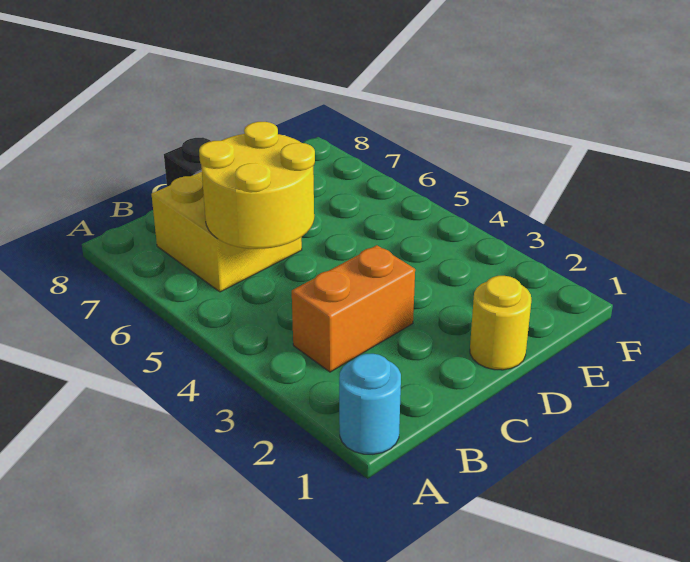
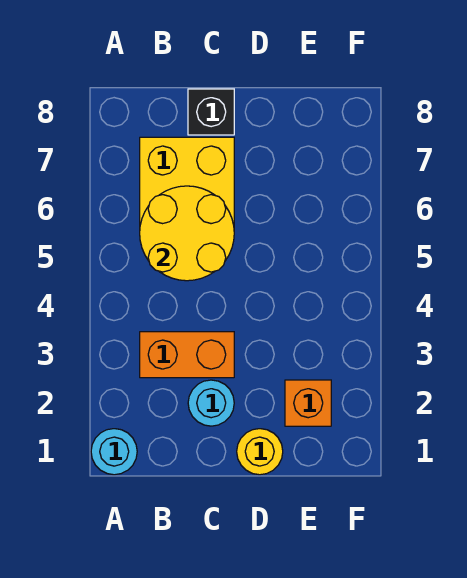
none -> cyan 1x1 round brick [188,380,234,426]
none -> orange 1x1 brick [285,380,331,426]

